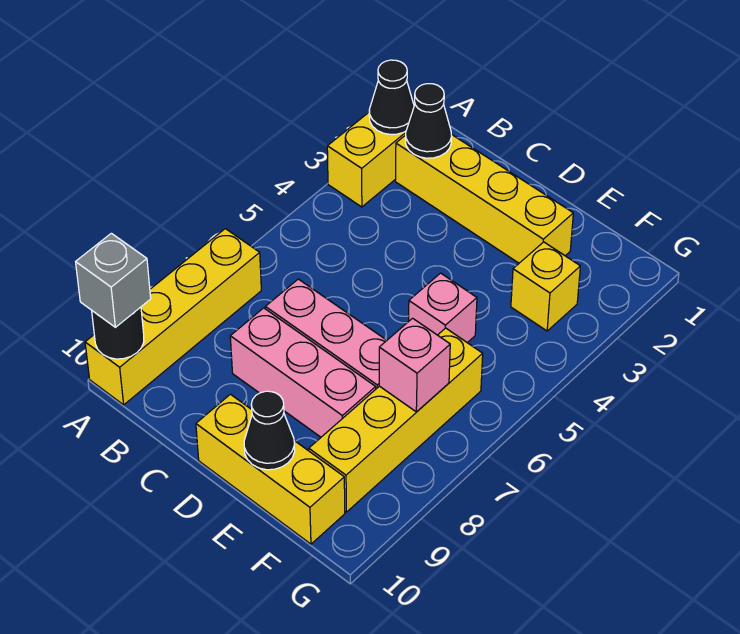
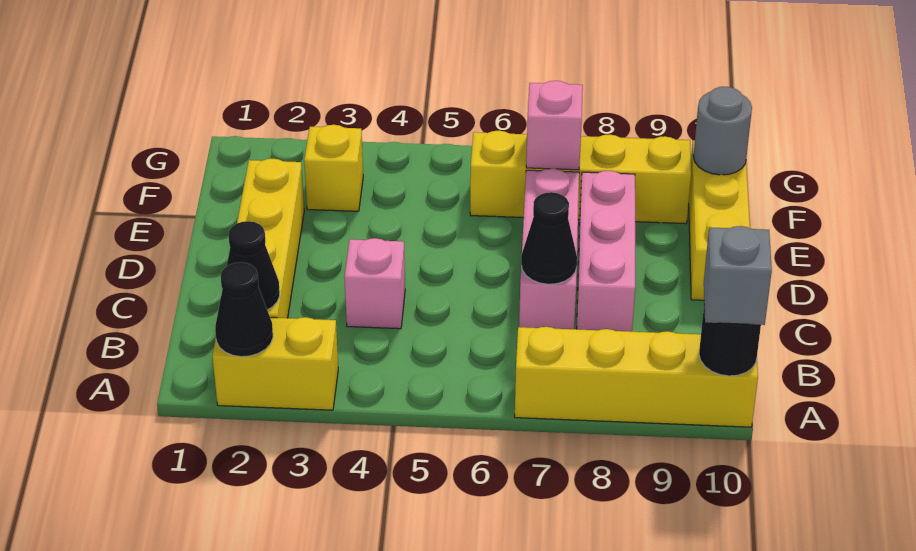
pink 1x1 brick [409,273,477,343] -> pink 1x1 brick moved to [344,238,405,329]
black 1x1 cone [244,391,295,470] -> black 1x1 cone moved to [521,192,577,284]
none -> grey 1x1 round brick [693,87,752,175]

